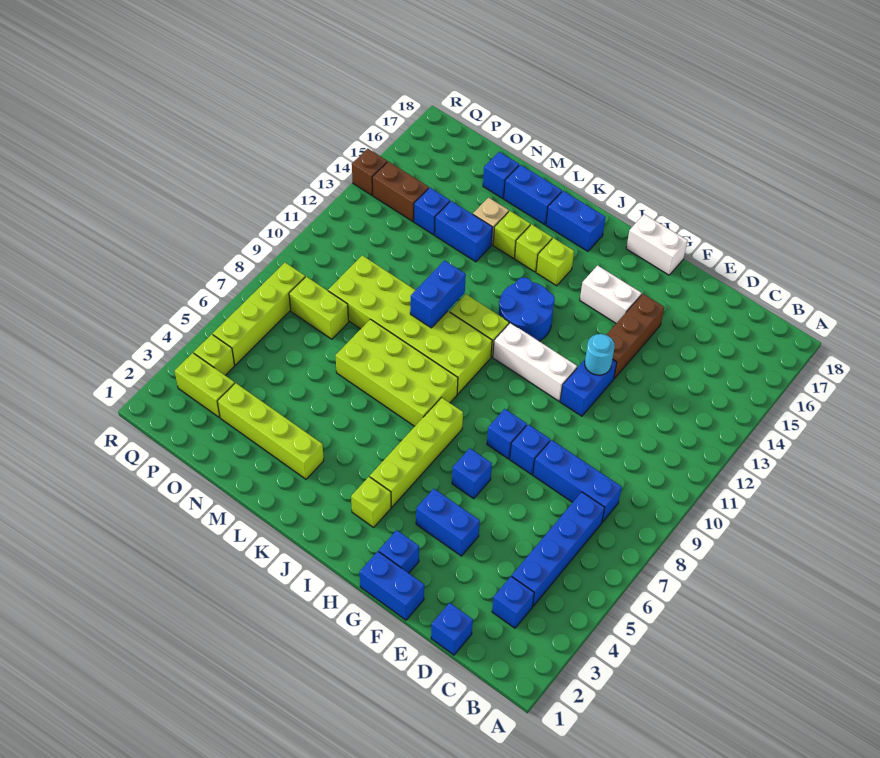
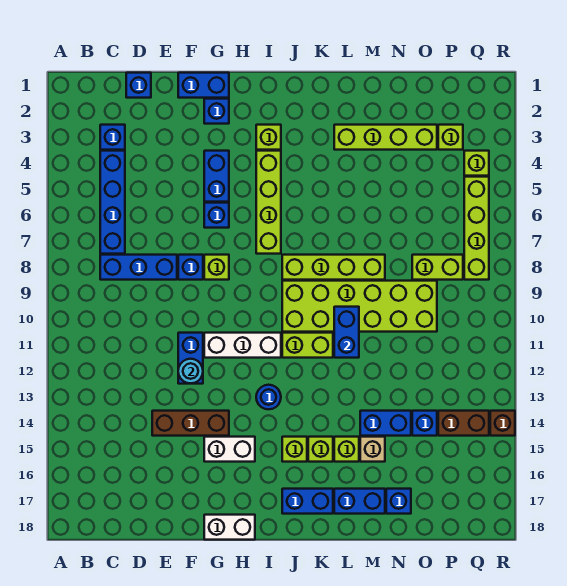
blue 1x2 brick [416,489,480,556] -> blue 1x2 brick turned to [204,151,229,202]
brown 1x3 brick [607,294,664,379] -> brown 1x3 brick turned to [152,411,229,436]
blue 1x1 brick [487,409,527,459] -> lime 1x1 brick [204,255,229,280]
blue 2x2 round brick [499,278,555,341] -> blue 1x1 round brick [256,385,281,409]
lime 2x4 brick [335,319,458,426] -> lime 1x4 brick [282,255,385,280]
lime 1x2 brick [175,353,235,417] -> lime 1x1 brick [438,125,463,150]

